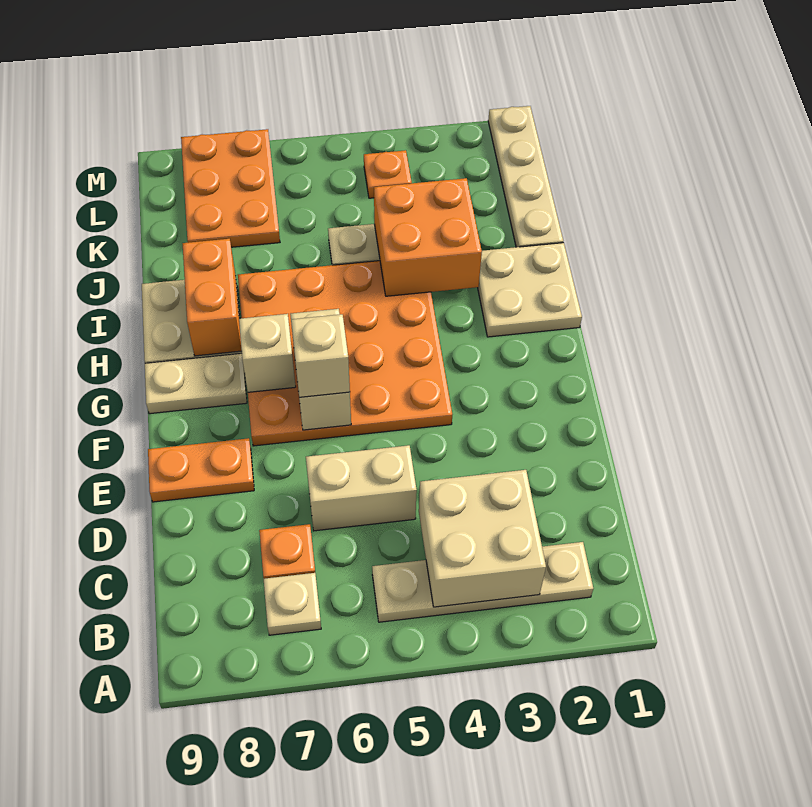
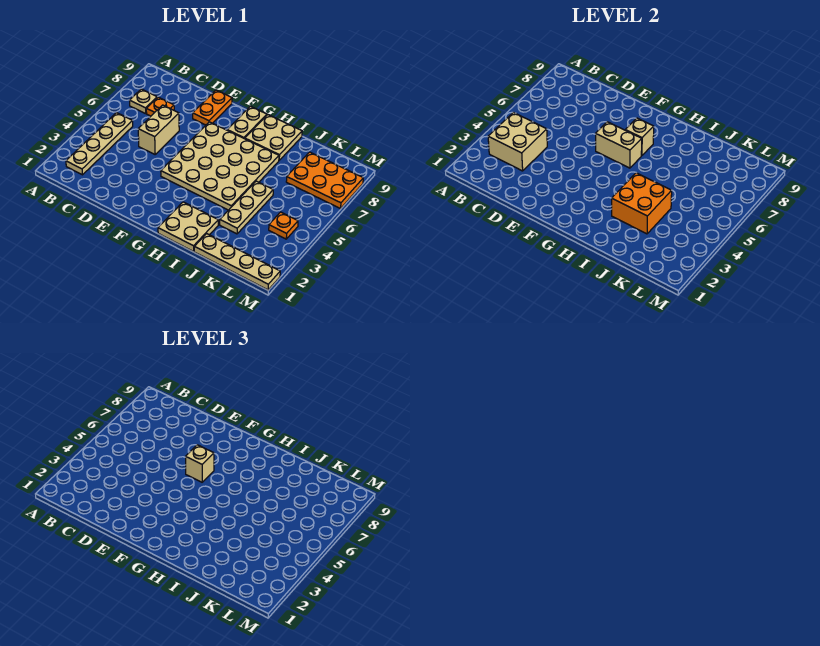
orange 4x4 plate [238,261,452,446] -> tan 4x4 plate [161,122,279,210]
orange 1x2 brick [183,239,242,356] -> none

